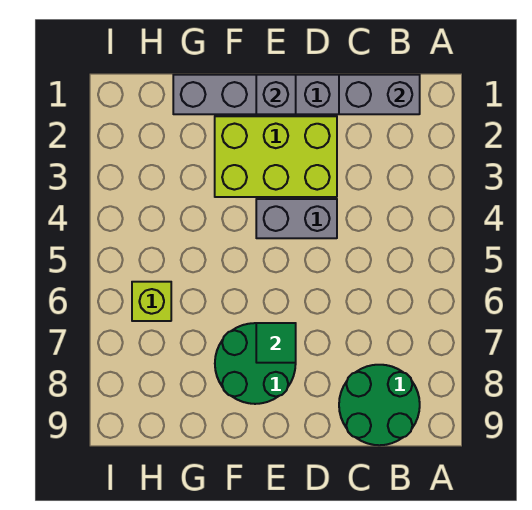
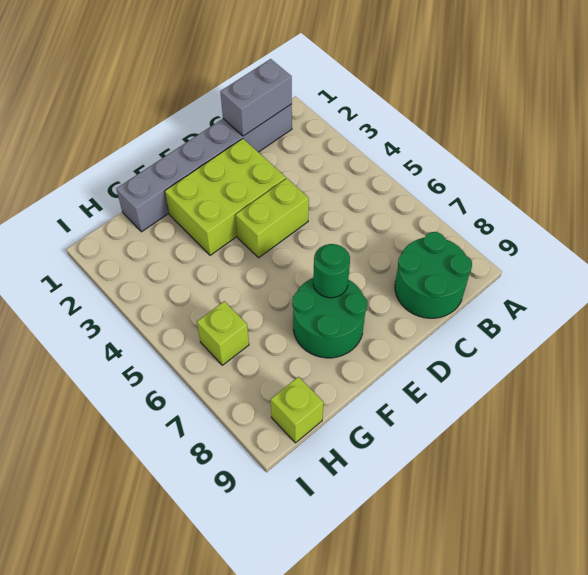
grey 1x2 brick [256,199,337,238] -> lime 1x2 brick [236,178,309,258]
grey 1x1 brick [256,75,296,114] -> none
green 1x1 tile [256,323,296,363] -> green 1x1 round brick [313,244,350,298]
none -> lime 1x1 brick [271,377,324,443]

